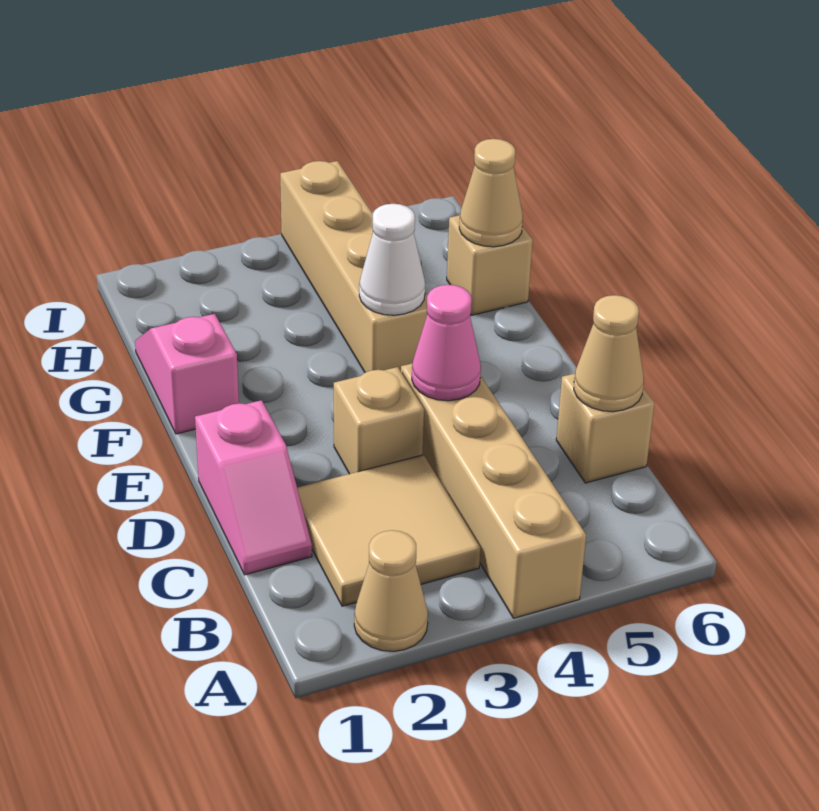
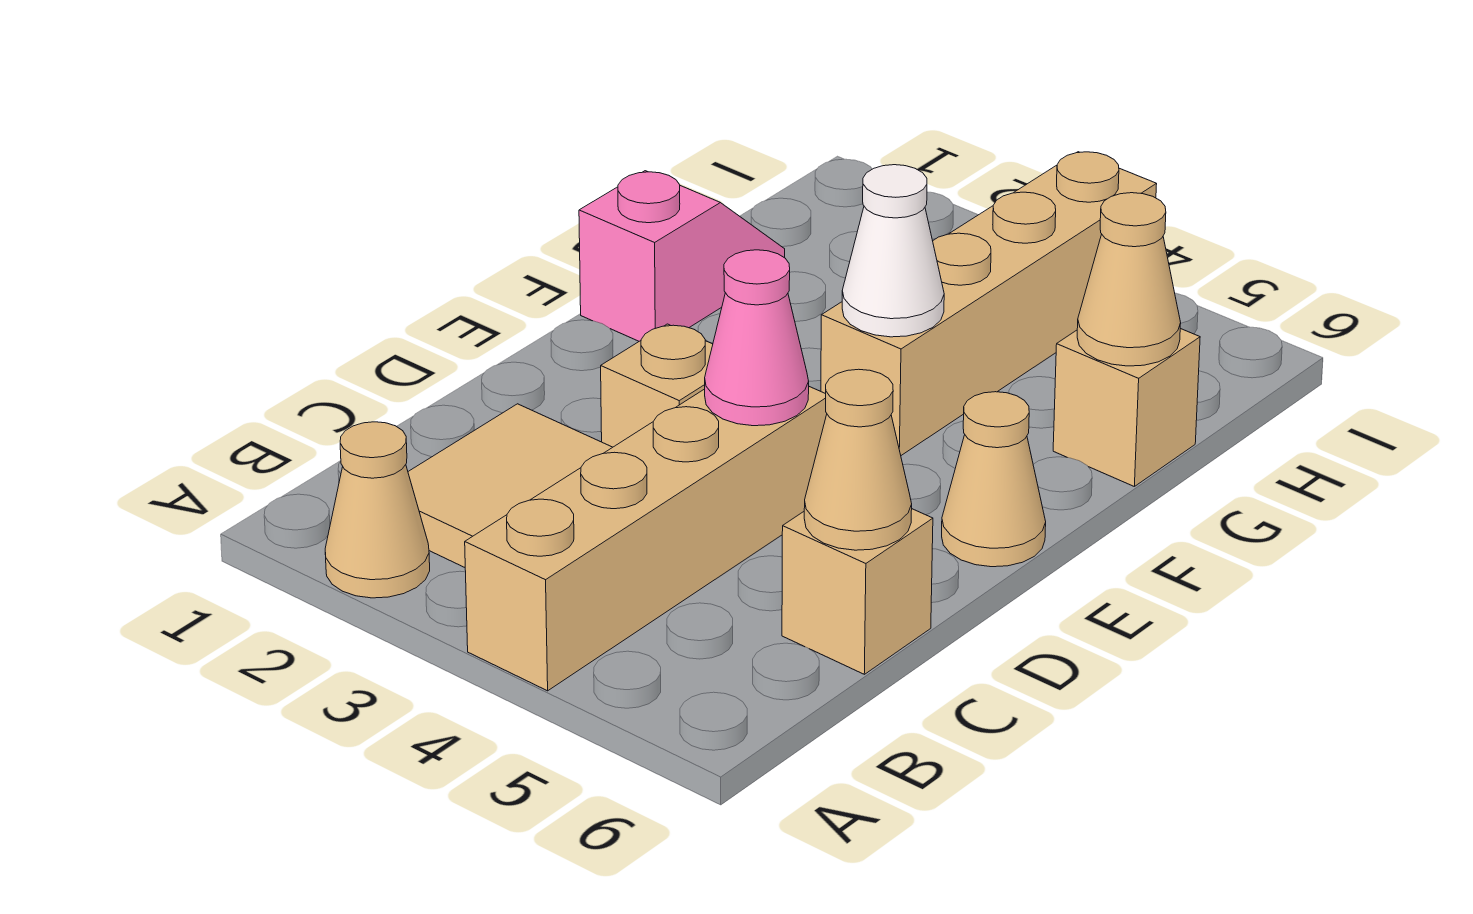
pink 1x2 slope [195,400,312,575] -> none
none -> tan 1x1 cone [942,392,1046,567]

